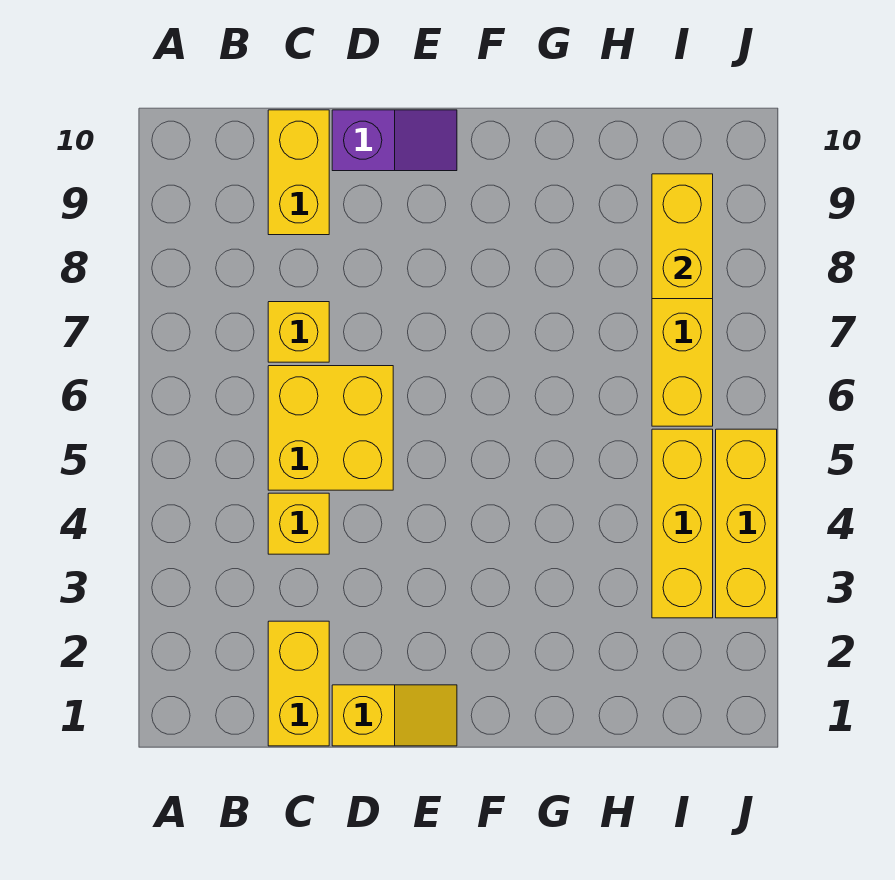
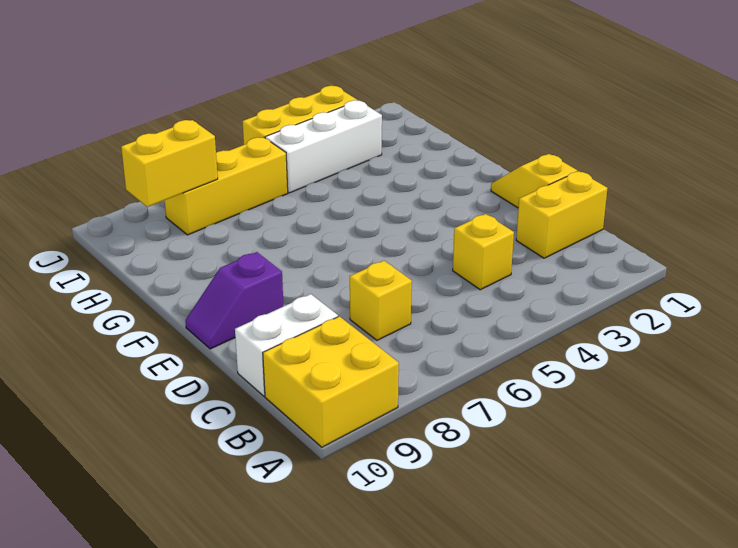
yellow 2x2 brick [268,366,393,490] -> yellow 2x2 brick moved to [263,316,399,447]
yellow 1x2 brick [268,110,329,235] -> white 1x2 brick [235,294,338,396]
purple 1x2 slope [332,110,457,171] -> purple 1x2 slope turned to [185,252,283,349]
yellow 1x3 brick [652,429,713,618] -> white 1x3 brick [265,100,382,193]

